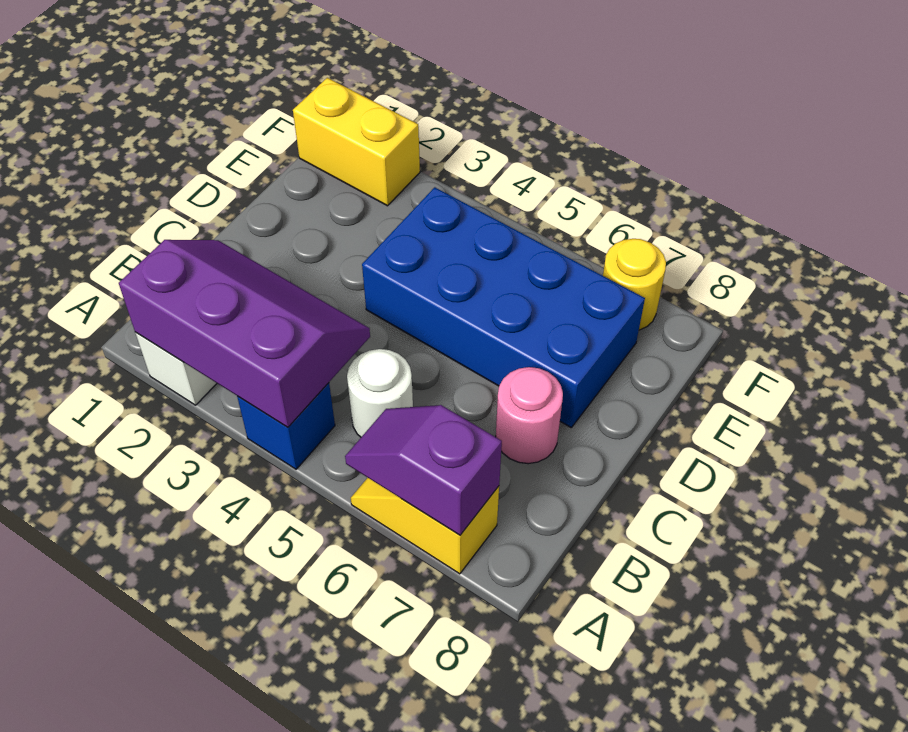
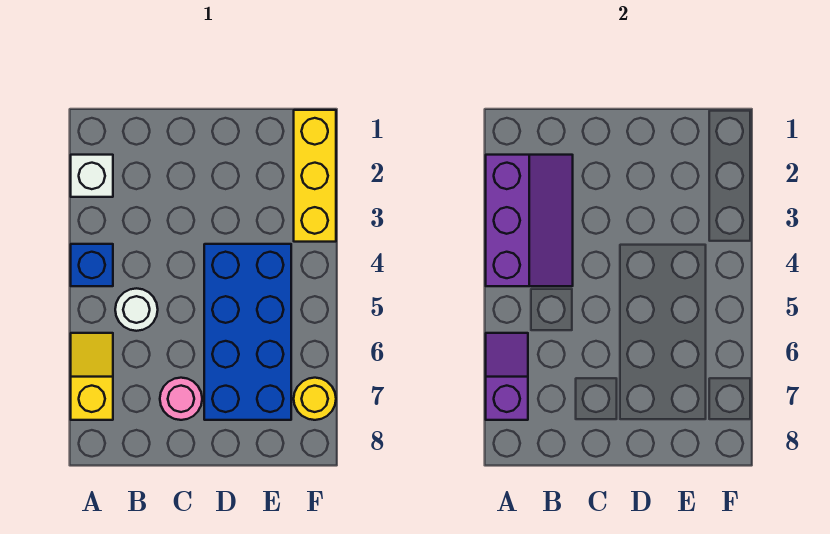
yellow 1x2 brick [293,78,420,206] -> yellow 1x3 brick [294,110,336,242]

